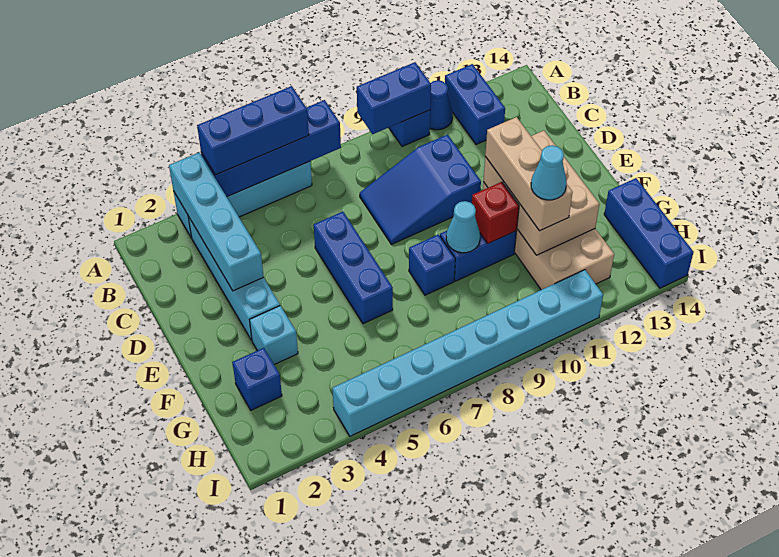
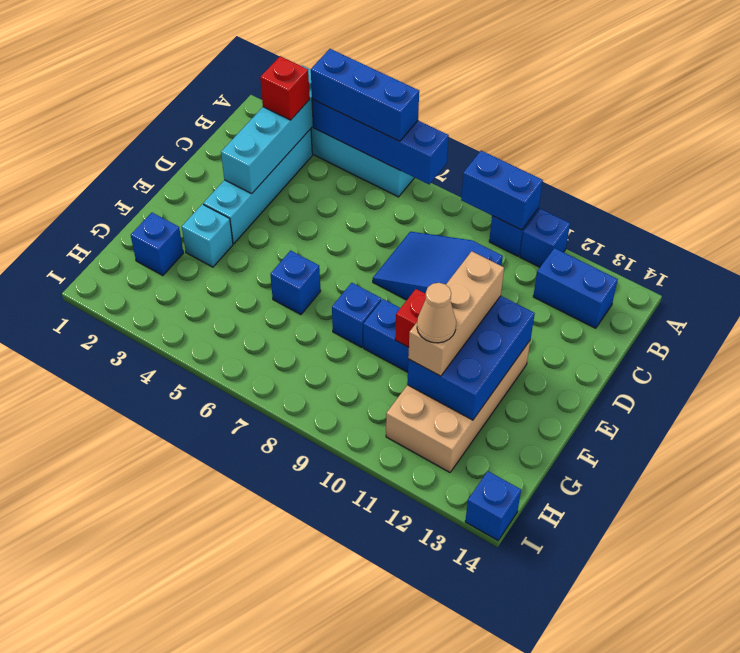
blue 1x1 cone [430,80,453,130] -> blue 1x1 brick [520,209,570,267]
blue 1x2 brick [445,64,505,144] -> blue 1x2 brick turned to [533,248,618,328]
none -> red 1x1 brick [260,56,310,120]
blue 1x3 brick [314,212,393,324] -> blue 1x1 brick [270,251,320,315]
tan 2x3 brick [483,131,599,255] -> blue 2x3 brick [407,296,535,420]
cyan 1x1 cone [446,201,480,253] -> none
cyan 1x1 cone [531,145,567,200] -> tan 1x1 cone [417,283,456,343]
blue 1x3 brick [604,178,694,288] -> blue 1x1 brick [465,471,521,541]
cyan 1x8 brick [332,270,603,436] -> none

